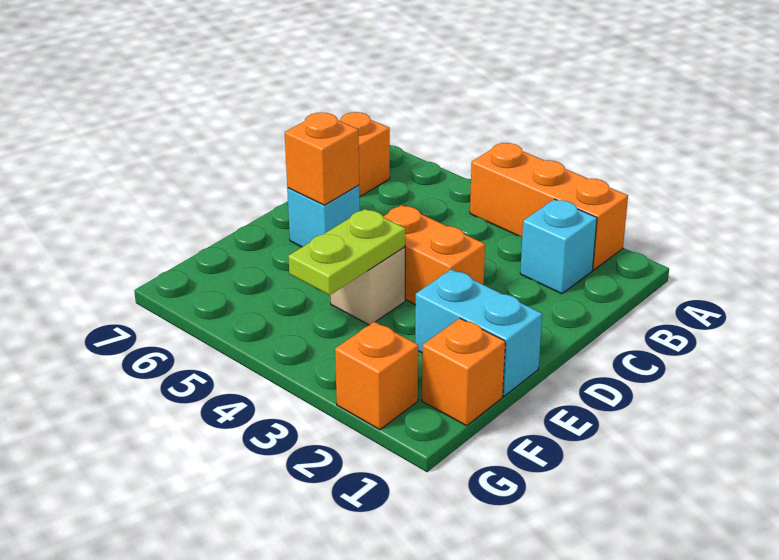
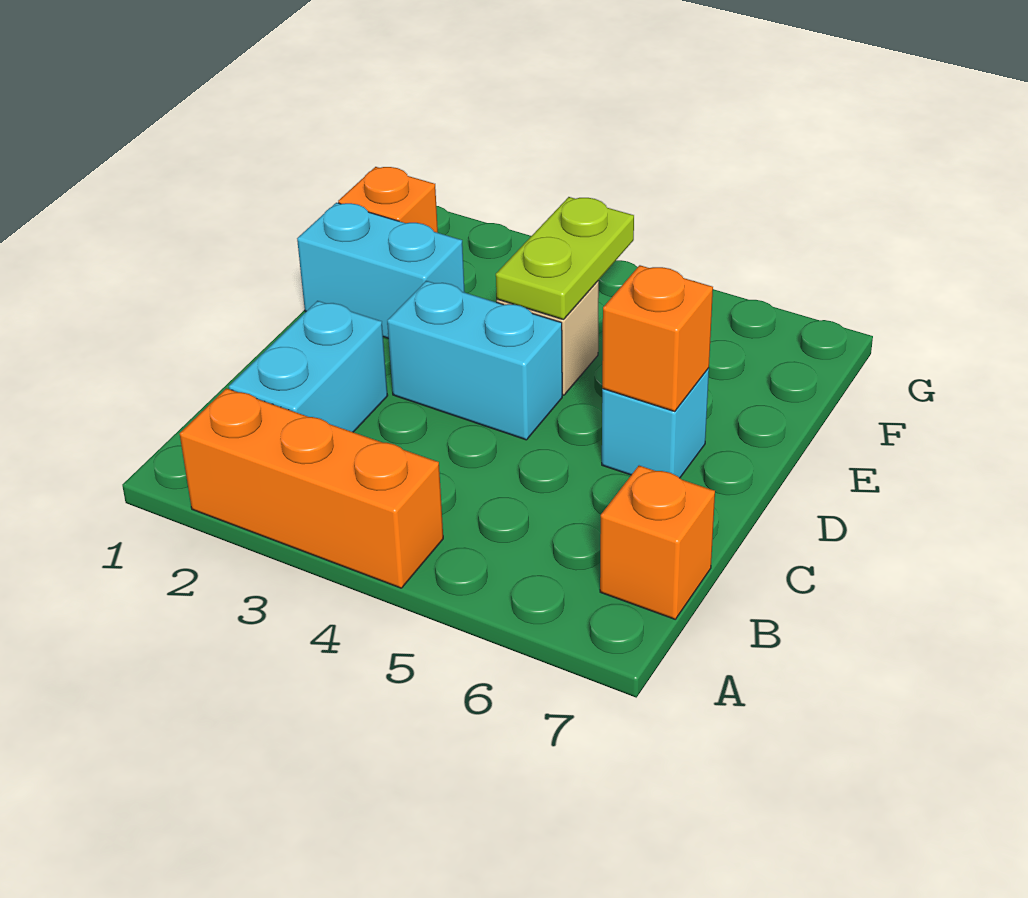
cyan 1x1 brick [520,199,597,294] -> cyan 1x2 brick [229,301,388,432]
orange 1x2 brick [383,205,485,305] -> cyan 1x2 brick [387,281,562,440]
orange 1x1 brick [335,322,418,430] -> none

